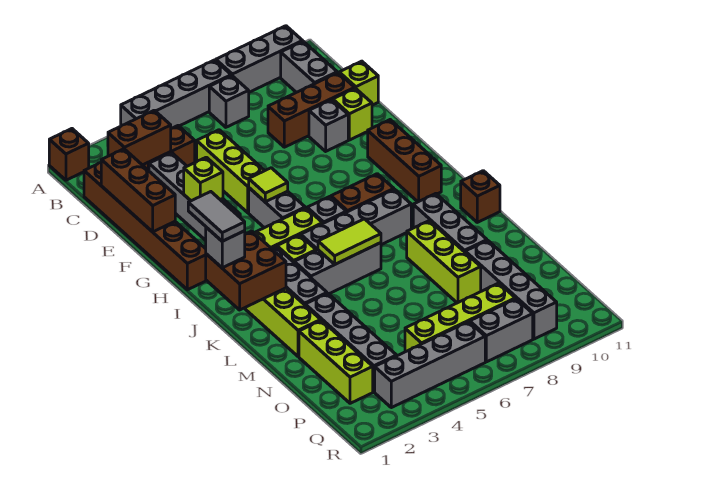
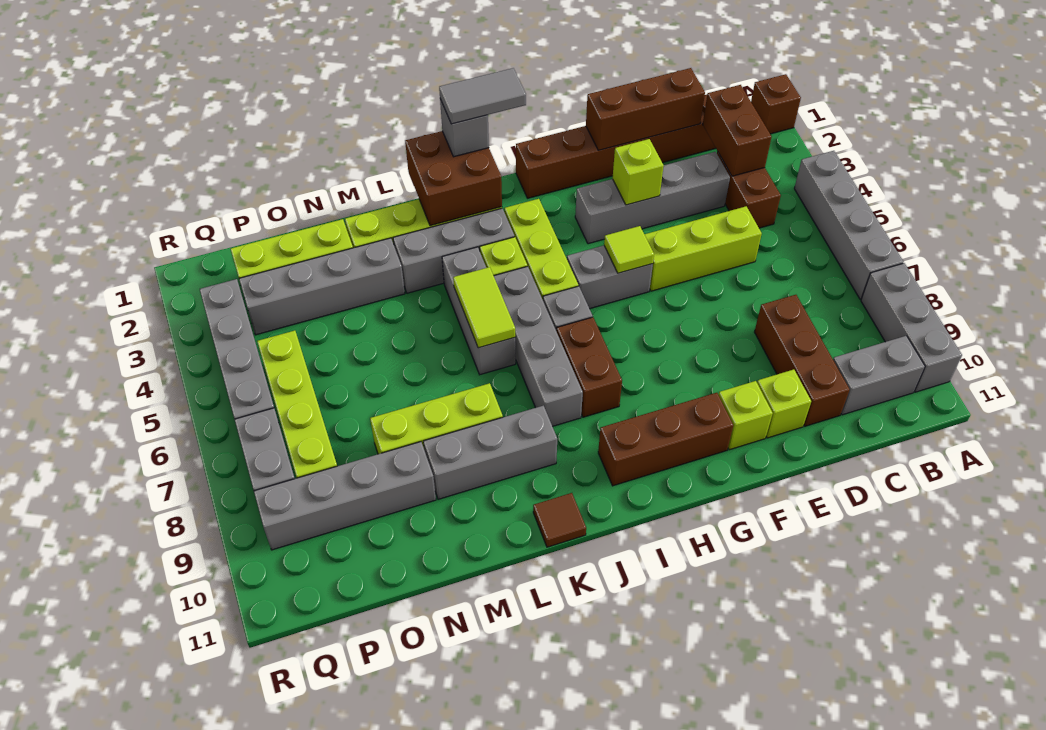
grey 1x1 brick [209,76,249,127] -> none
lime 1x1 brick [339,61,378,105] -> lime 1x1 brick moved to [718,381,773,450]
grey 1x1 brick [309,100,348,151] -> none
brown 1x1 brick [461,171,500,222] -> brown 1x1 tile [533,493,586,547]

